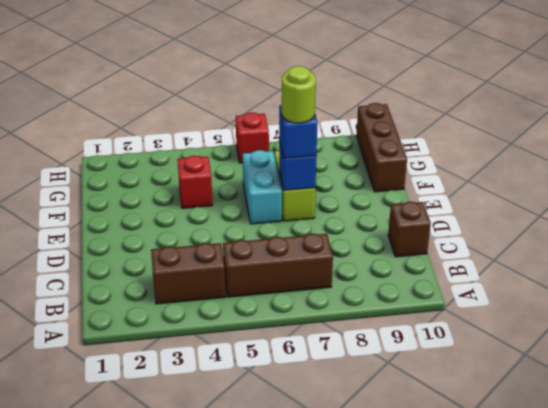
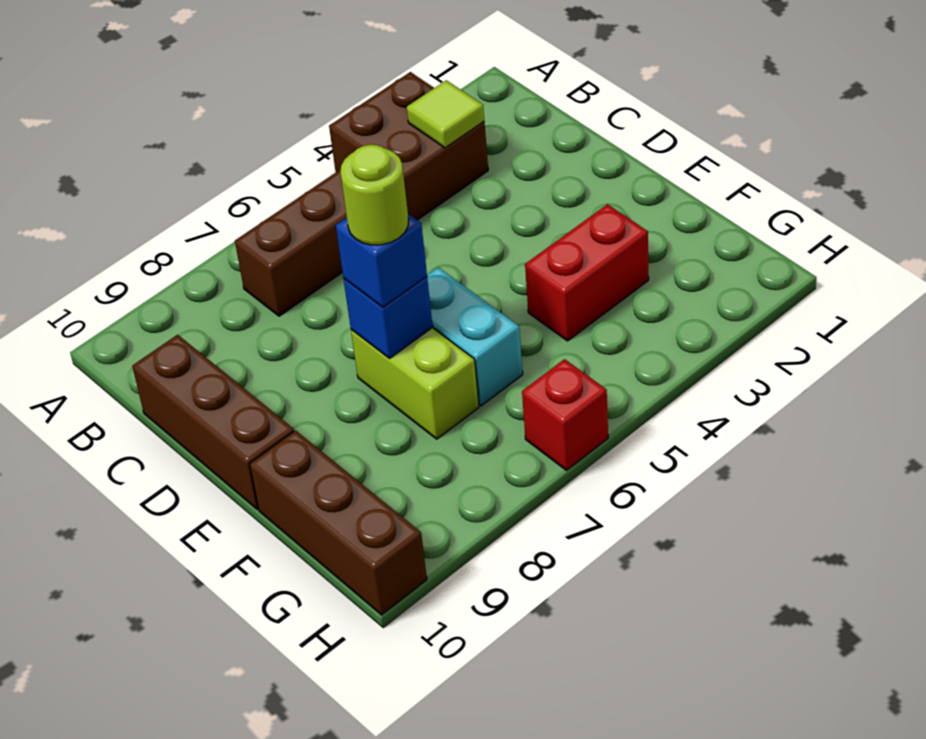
brown 1x2 brick [151,243,226,304] -> brown 2x2 brick [329,72,488,220]
none -> lime 1x1 tile [407,80,484,148]
brown 1x1 brick [388,202,431,257] -> brown 1x3 brick [132,335,294,509]
red 1x1 brick [177,156,213,208] -> red 1x2 brick [525,204,649,341]

